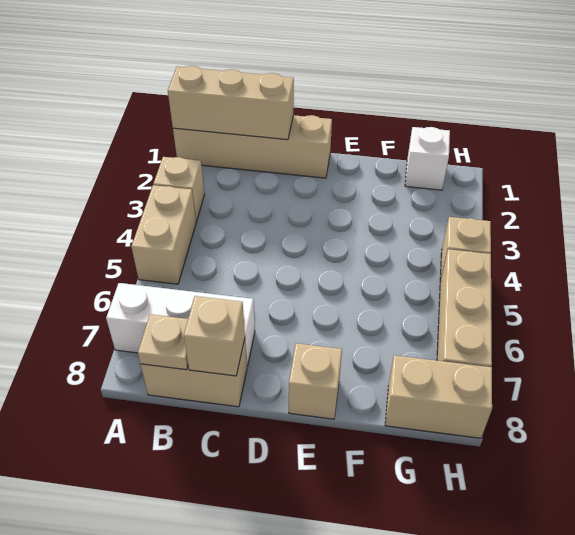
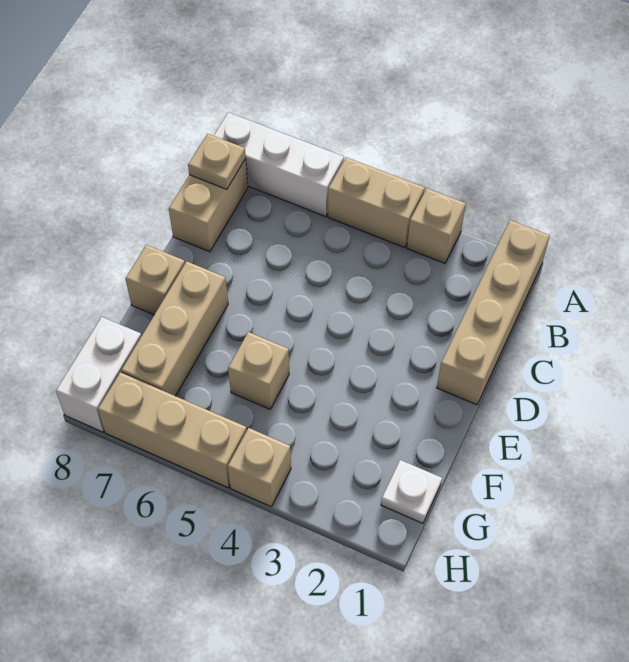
tan 1x3 brick [168,66,294,140] -> tan 1x3 brick moved to [121,261,228,396]
white 1x3 brick [106,283,255,366] -> white 1x3 brick turned to [214,112,344,217]
tan 1x1 brick [184,296,245,376] -> tan 1x1 brick moved to [228,332,289,409]
white 1x1 brick [405,127,450,190] -> white 1x1 plate [381,460,442,523]
tan 1x2 brick [385,355,492,438] -> white 1x2 brick [56,317,141,432]

